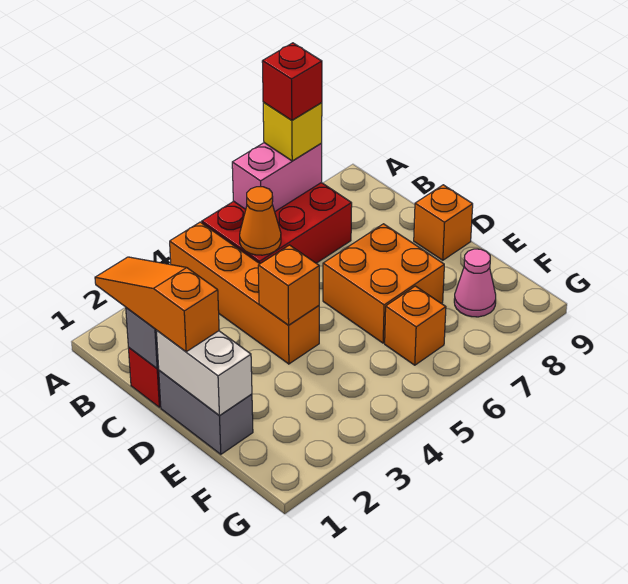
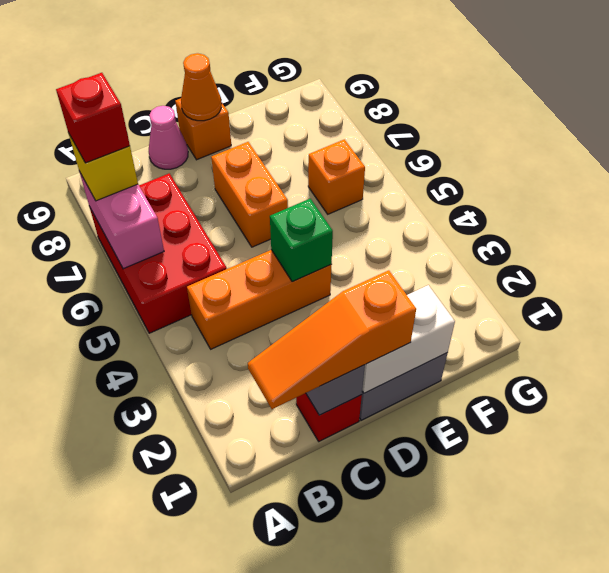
orange 1x4 brick [170,222,319,364] -> orange 1x3 brick [187,250,332,349]
orange 1x1 cone [240,187,281,255] -> orange 1x1 cone moved to [181,53,222,121]
orange 1x1 brick [258,245,319,325] -> green 1x1 brick [270,199,333,282]
orange 2x2 brick [323,224,444,343] -> orange 1x2 brick [211,142,288,247]
pink 1x1 cone [454,249,496,317] -> pink 1x1 cone moved to [149,106,188,169]

